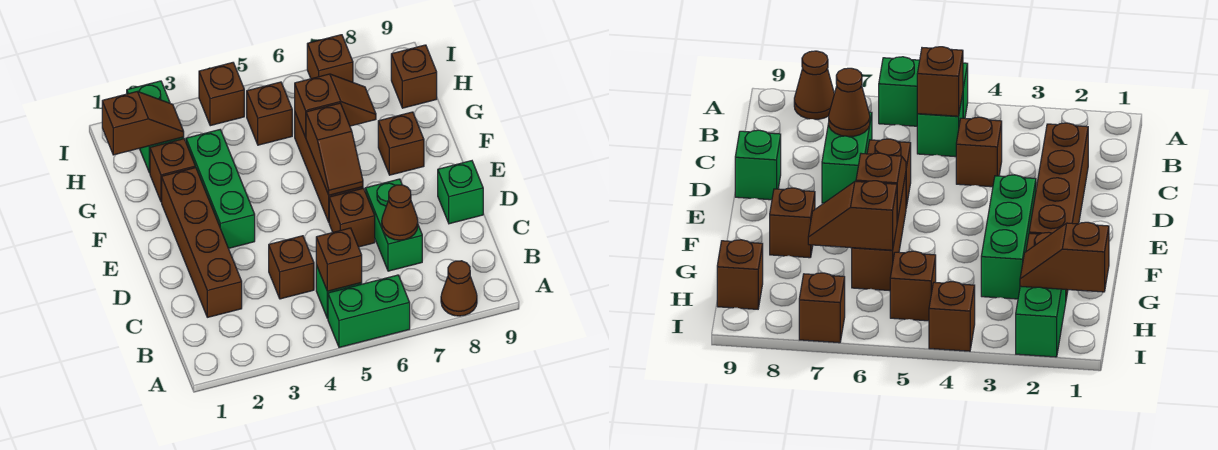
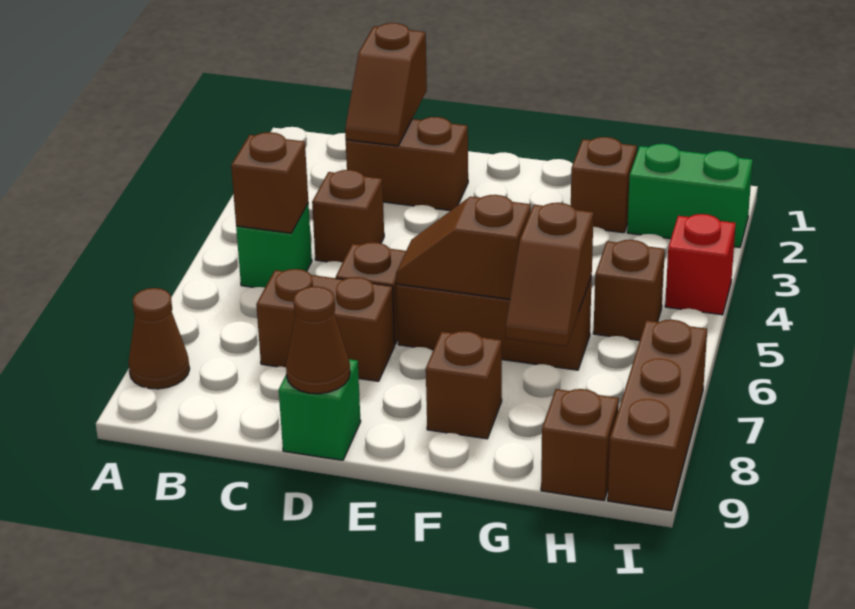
green 1x2 brick [328,275,410,347] -> none
brown 1x4 brick [162,168,242,317] -> brown 1x2 brick [346,117,468,211]
green 1x2 brick [365,179,422,271] -> brown 1x2 brick [256,269,395,381]
brown 1x1 cone [382,185,418,240] -> brown 1x1 cone moved to [286,286,350,394]
green 1x3 brick [186,130,255,248] -> none
brown 1x2 slope [102,91,184,155] -> brown 1x2 slope moved to [345,23,427,146]
brown 1x1 brick [199,63,244,126] -> red 1x1 brick [665,214,736,315]
brown 1x1 brick [307,35,353,82] -> brown 1x3 brick [608,320,707,511]

